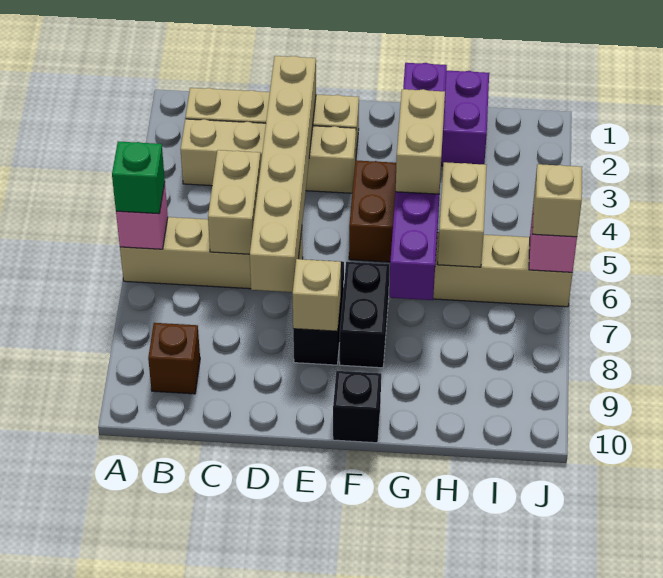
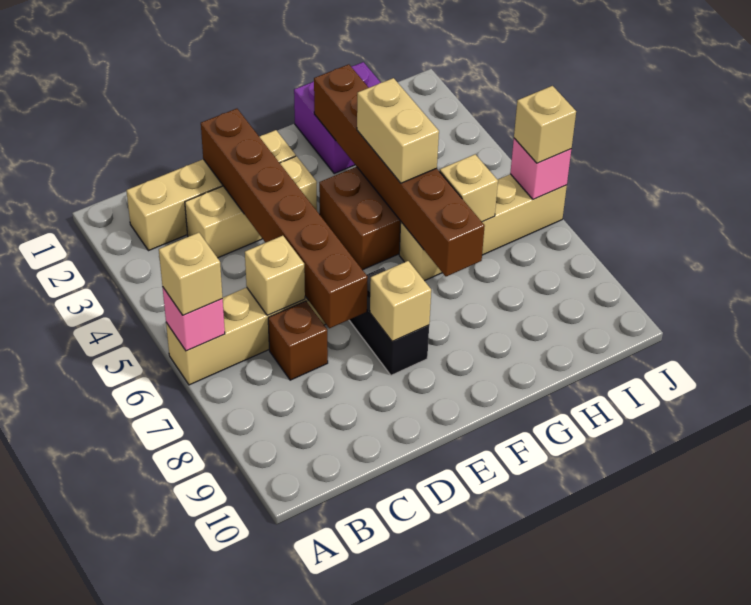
green 1x1 brick [112,142,165,214] -> tan 1x1 brick [159,233,222,315]
tan 1x4 brick [181,119,356,193] -> tan 1x3 brick [185,156,317,258]
brown 1x1 brick [148,323,200,394] -> brown 1x1 brick moved to [268,301,328,380]
tan 1x2 brick [208,150,261,254] -> tan 1x1 brick [245,236,305,316]
tan 1x6 brick [250,56,316,292] -> brown 1x6 brick [201,109,368,328]
black 1x2 brick [340,262,389,368] -> none
black 1x1 brick [333,371,381,443] -> none
purple 1x6 brick [389,63,447,300] -> brown 1x6 brick [314,64,485,276]
tan 1x2 brick [438,162,487,267] -> tan 1x1 brick [440,154,498,222]

